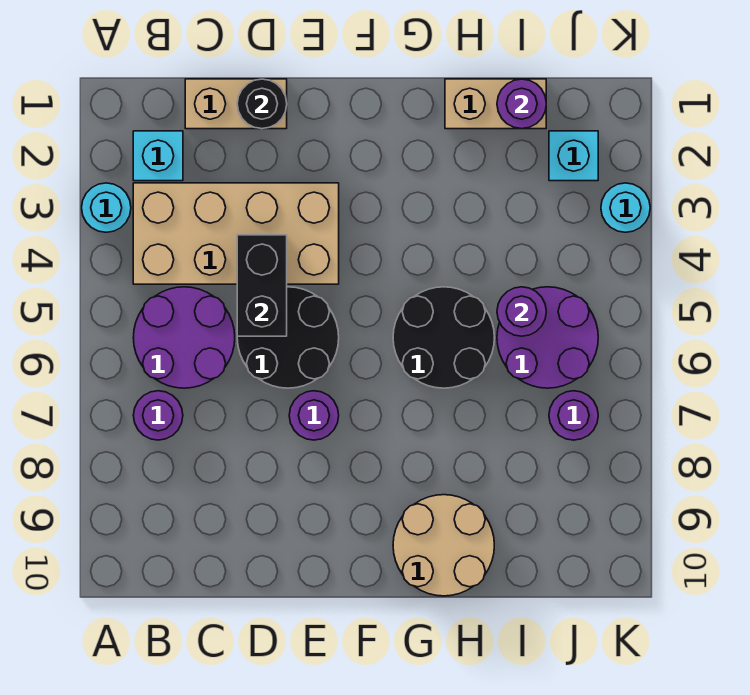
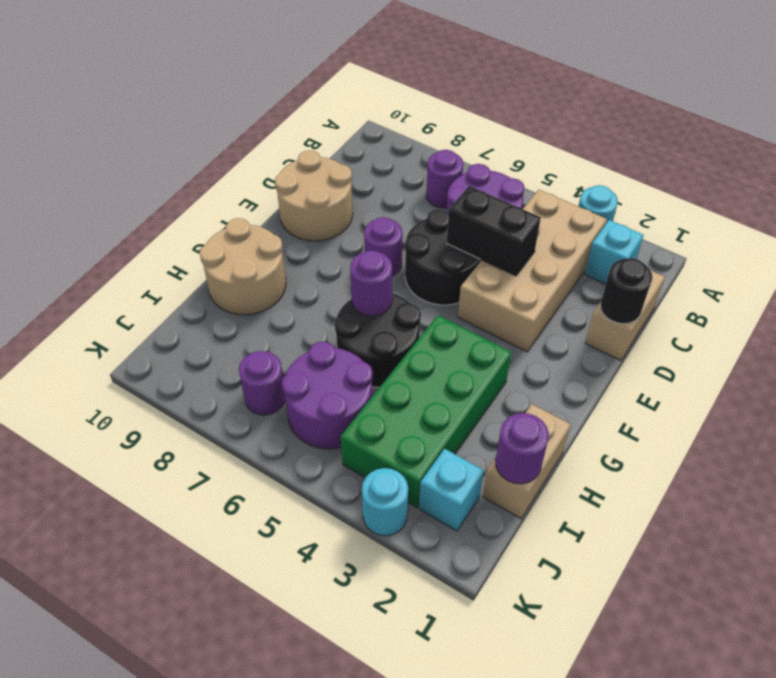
none -> tan 2x2 round brick [275,150,353,241]
none -> green 2x4 brick [341,315,511,508]
purple 1x1 round brick [497,287,546,336] -> purple 1x1 round brick moved to [350,250,392,316]

